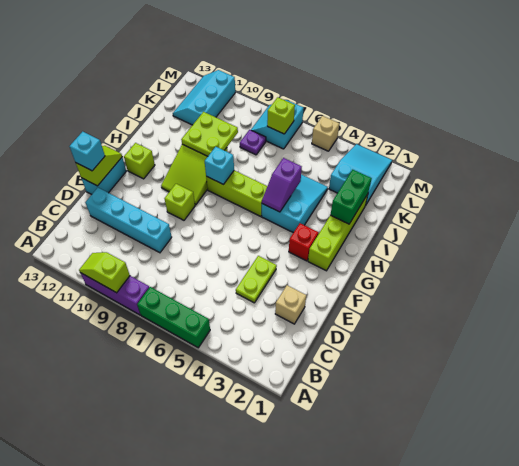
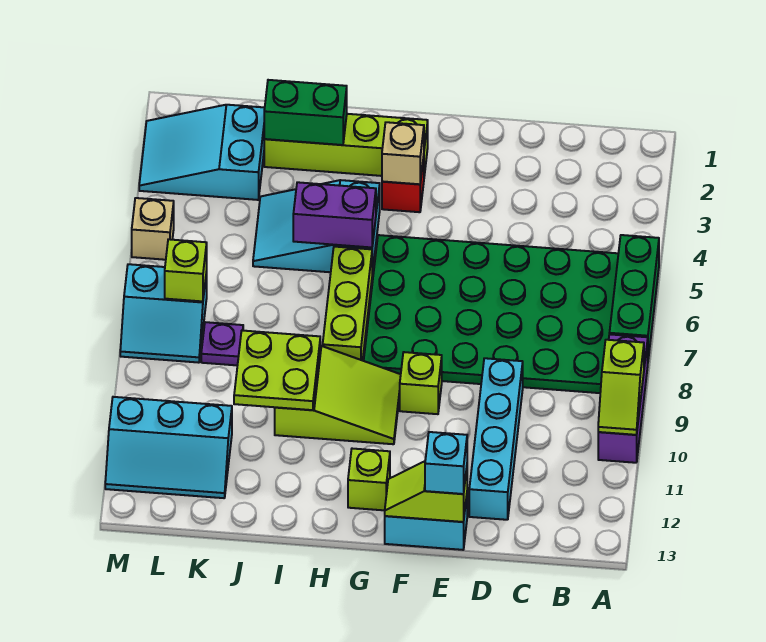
none -> green 4x6 plate [364,235,618,393]
tan 1x1 brick [275,285,306,324] -> tan 1x1 brick moved to [382,122,424,184]
lime 1x2 plate [236,256,277,303] -> none
purple 1x2 slope [262,158,302,212] -> purple 1x2 brick [293,182,376,248]
cyan 1x1 brick [205,147,234,185] -> none

